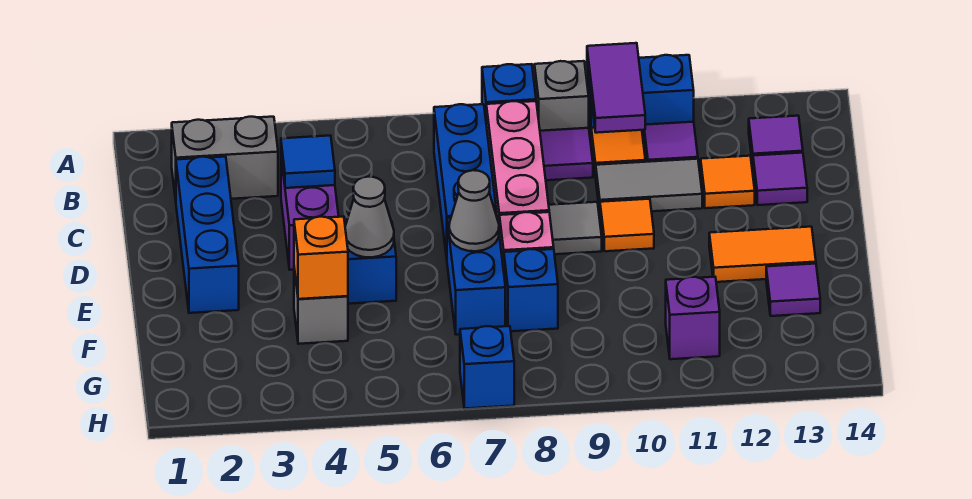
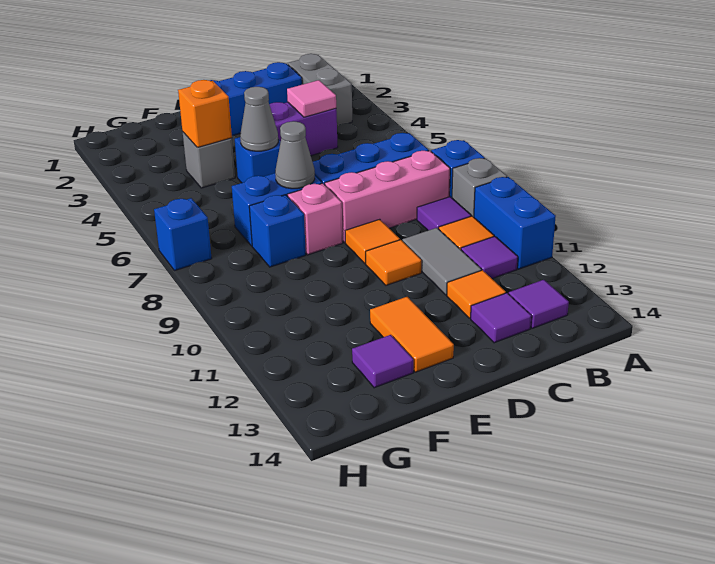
purple 1x2 tile [587,43,645,133] -> none
blue 1x1 tile [281,136,335,188] -> pink 1x1 tile [287,80,336,117]
grey 1x1 tile [549,202,602,254] -> orange 1x1 tile [345,219,400,264]
purple 1x1 brick [666,277,720,359] -> none

